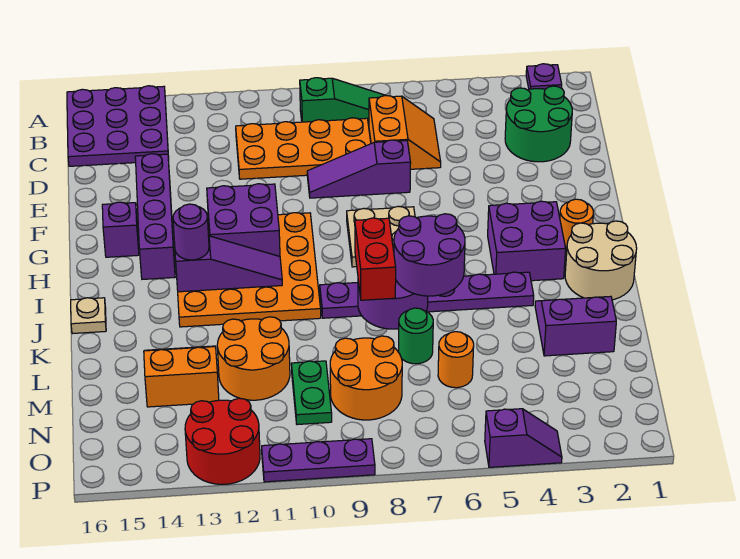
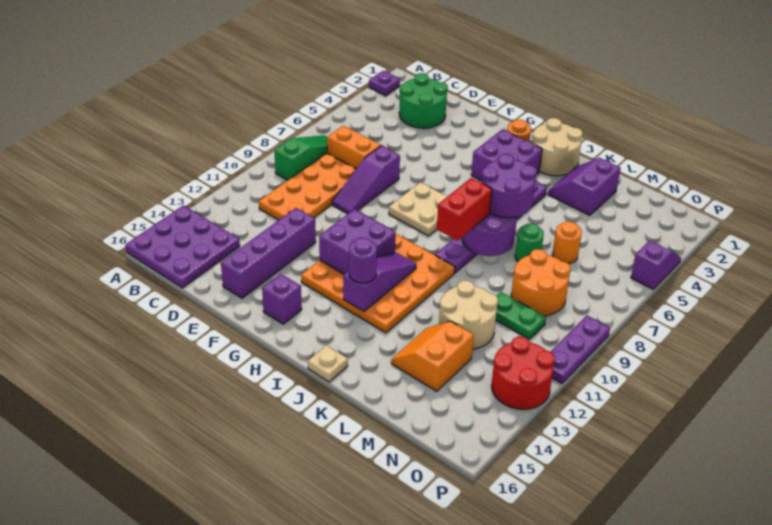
purple 1x4 brick [135,154,175,279] -> purple 1x4 brick turned to [221,208,316,298]
red 1x2 brick [355,218,396,300] -> red 1x2 brick turned to [437,178,492,241]
orange 2x2 round brick [217,317,290,400] -> tan 2x2 round brick [439,281,498,349]

